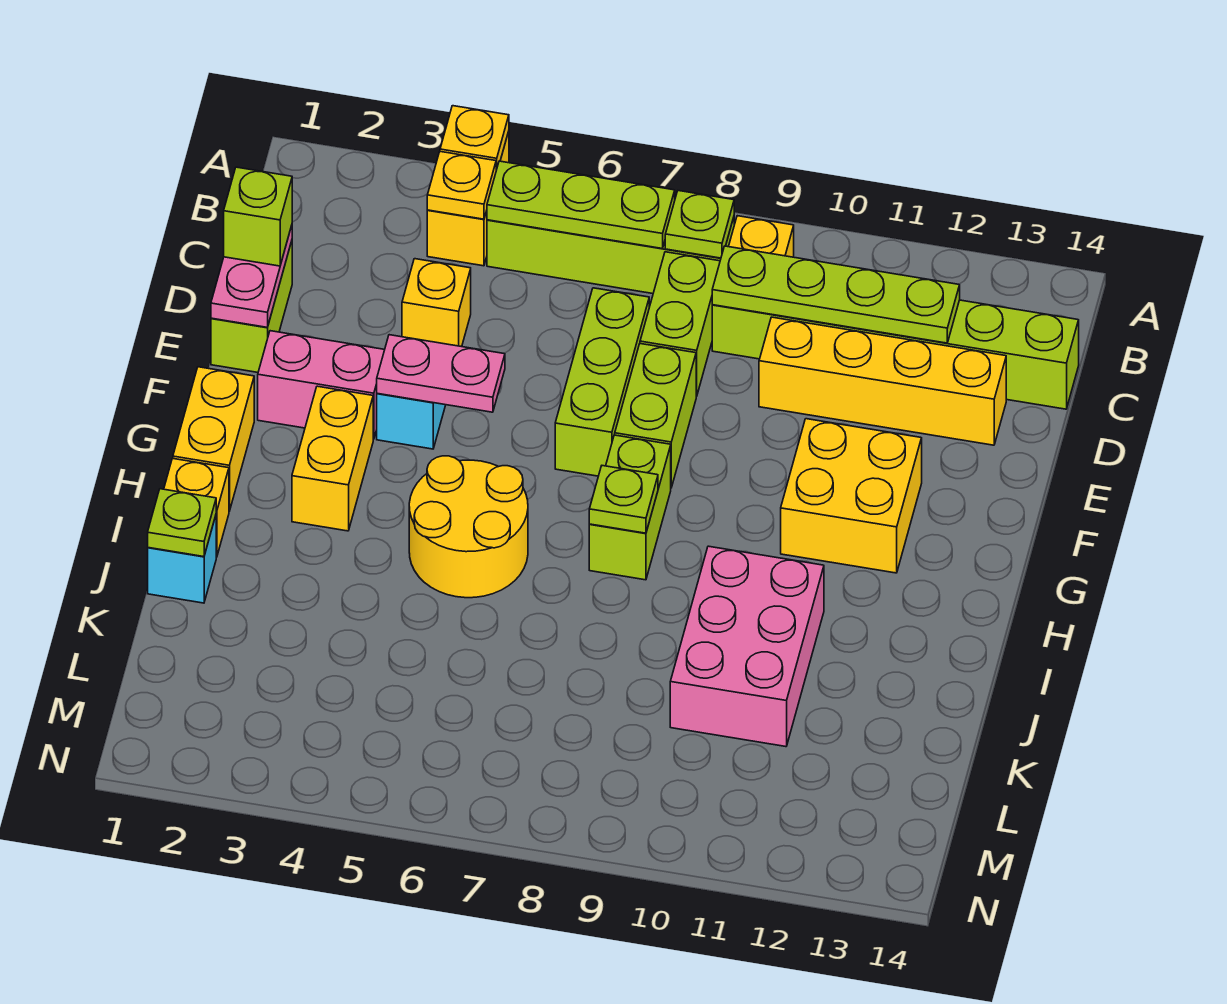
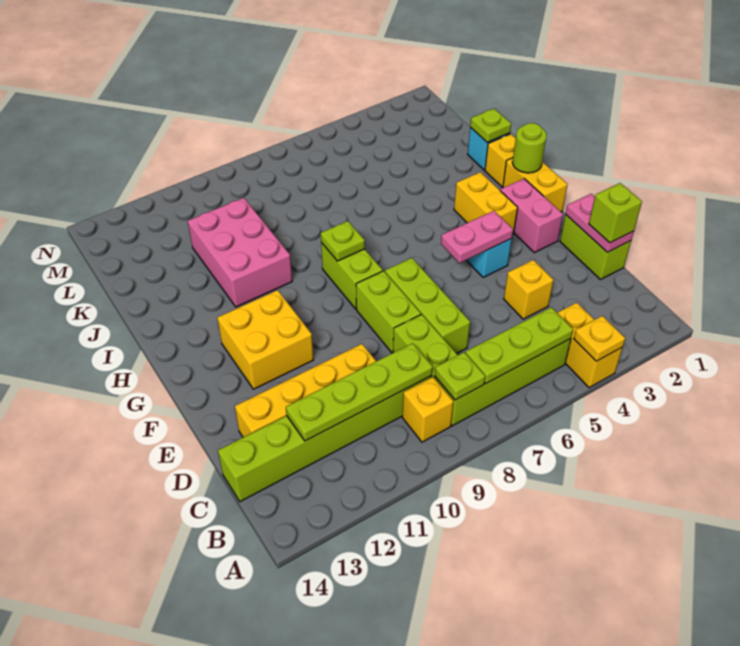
yellow 1x1 plate [427,152,496,219] -> none
pink 1x2 brick [258,331,385,439] -> pink 1x2 brick turned to [500,179,563,253]
none -> lime 1x1 round brick [512,123,547,173]
yellow 2x2 round brick [409,456,528,598] -> none

